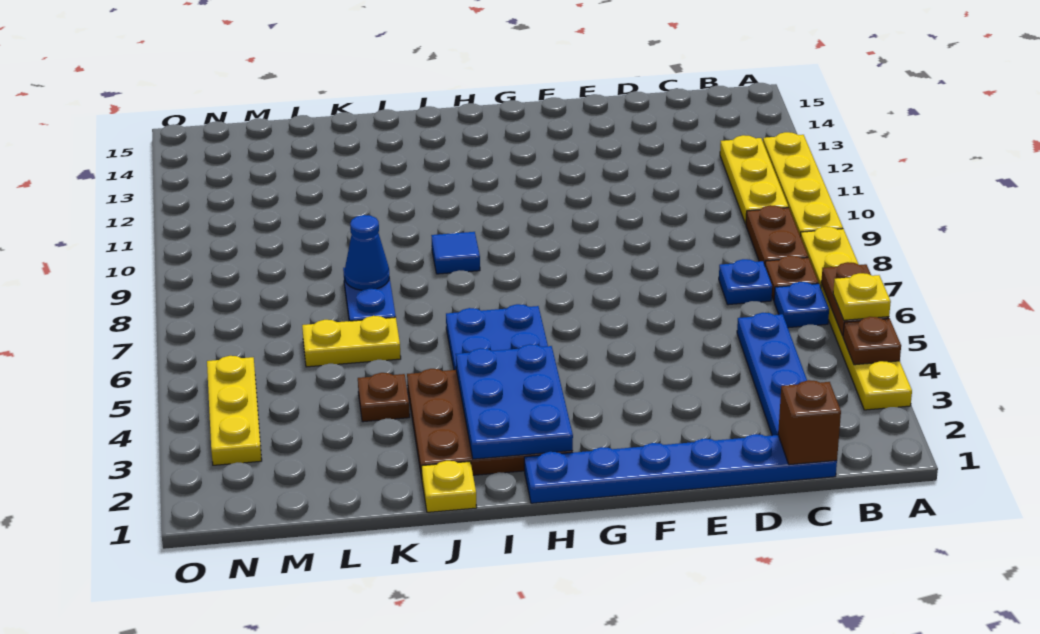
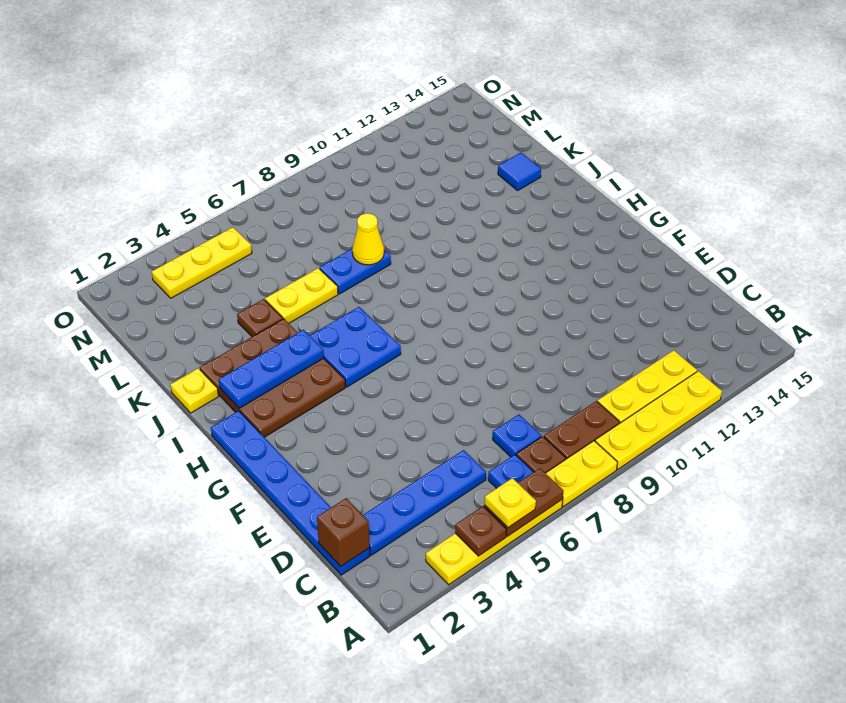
blue 2x3 plate [456,344,573,459] -> blue 1x3 plate [219,330,324,408]
blue 1x1 tile [431,232,480,274] -> blue 1x1 tile moved to [498,153,541,190]
yellow 1x2 plate [302,316,401,367] -> yellow 1x2 plate turned to [265,268,338,323]
blue 1x1 cone [344,215,389,290] -> yellow 1x1 cone [352,213,384,265]

